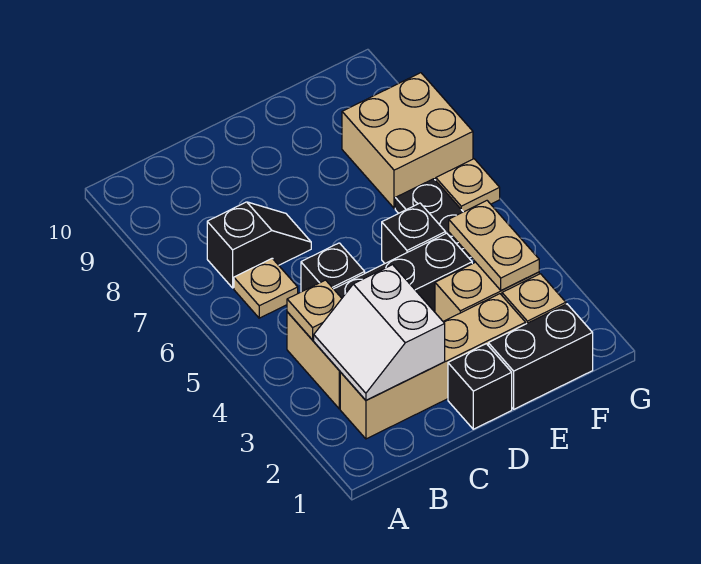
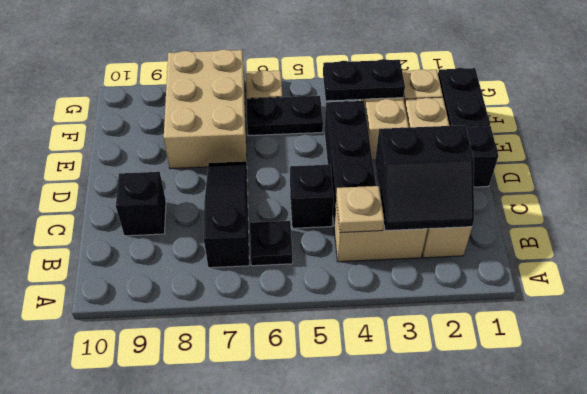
white 2x2 slope [314,265,445,400] -> black 2x2 slope [375,125,474,231]
tan 1x1 plate [234,258,298,318] -> black 1x1 plate [250,221,293,266]
black 1x2 slope [207,202,311,288] -> black 1x3 slope [204,161,249,268]
black 1x1 brick [382,203,446,263] -> black 1x1 brick moved to [116,172,166,236]
tan 1x2 plate [449,201,539,290] -> black 1x2 plate [323,59,405,101]
tan 2x2 brick [342,73,473,208] -> tan 2x3 brick [164,49,247,169]

